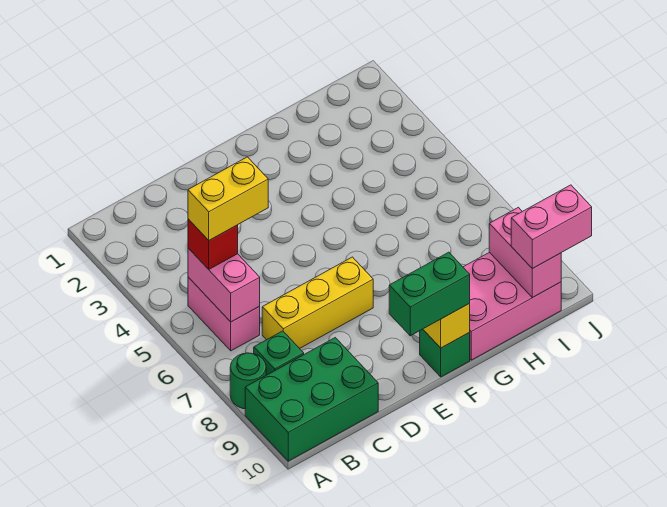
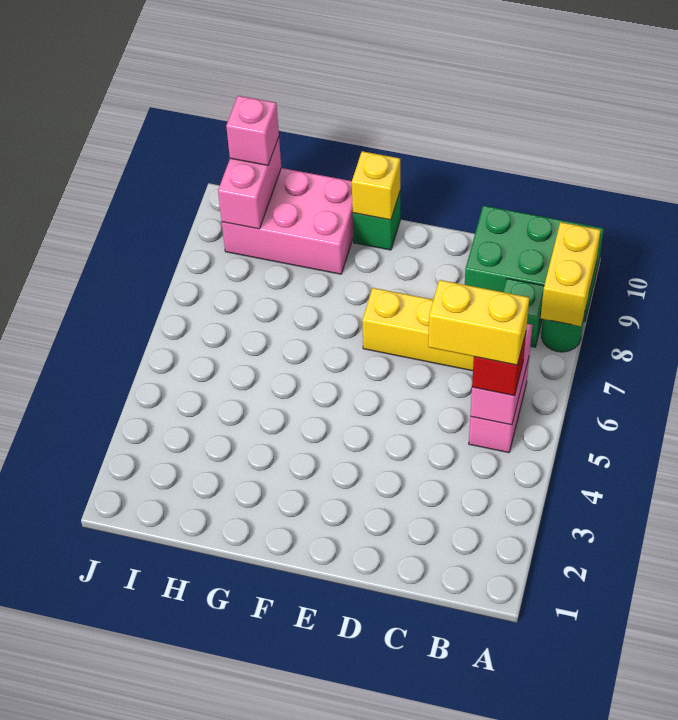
none -> yellow 1x2 brick [541,222,601,326]
green 1x2 brick [389,252,470,336] -> none
pink 1x2 brick [511,185,592,269] -> pink 1x1 brick [226,96,279,165]

